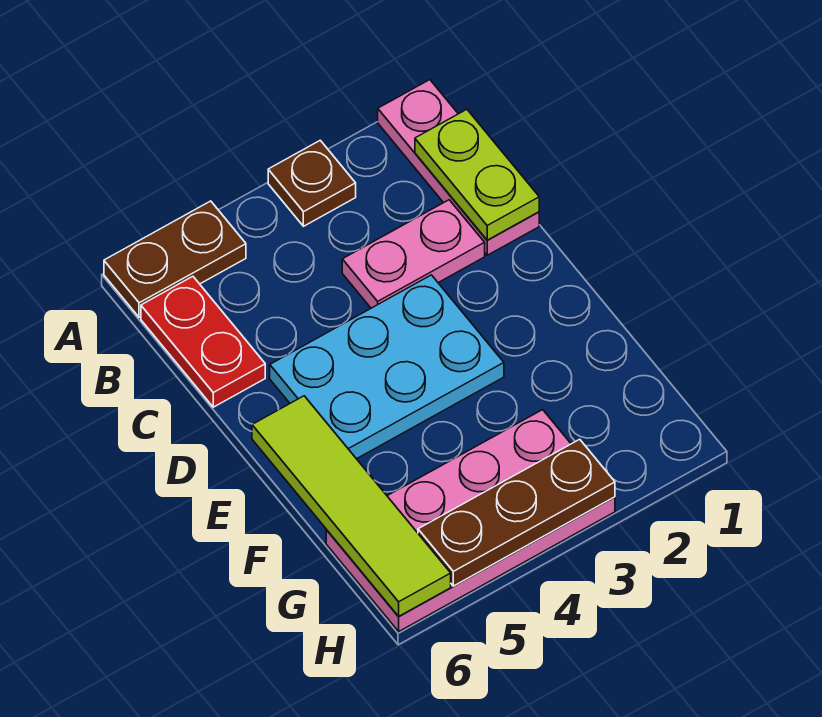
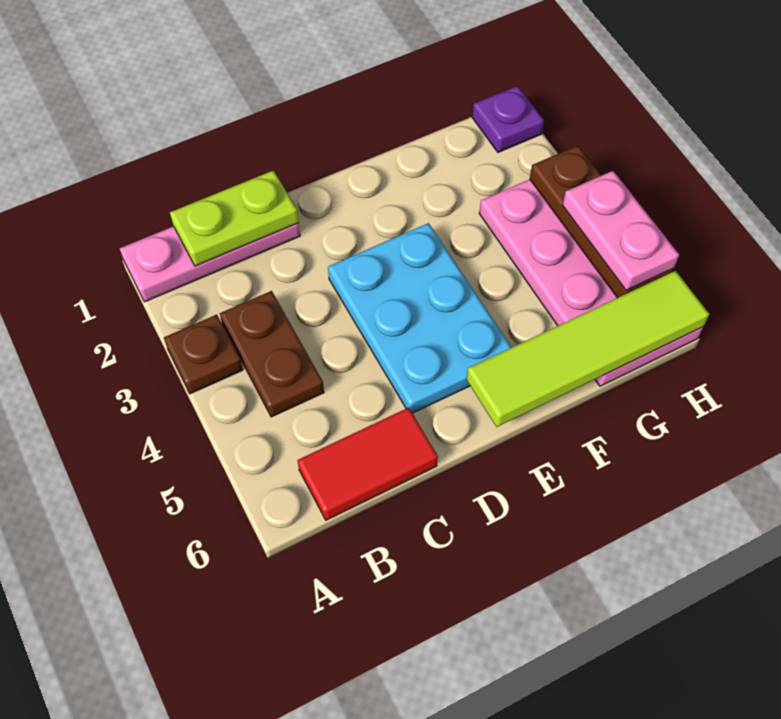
brown 1x2 plate [104,201,246,317] -> brown 1x2 plate moved to [220,291,324,417]
red 1x2 plate [141,277,265,407] -> red 1x2 tile [297,407,438,520]
pink 1x2 plate [342,200,485,308] -> pink 1x2 plate moved to [563,171,679,291]
none -> purple 1x1 plate [472,86,544,152]

